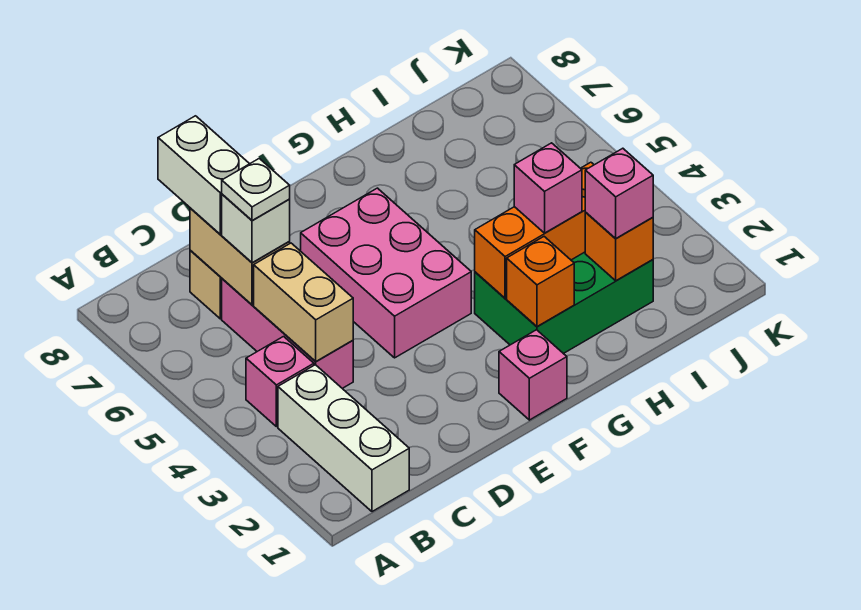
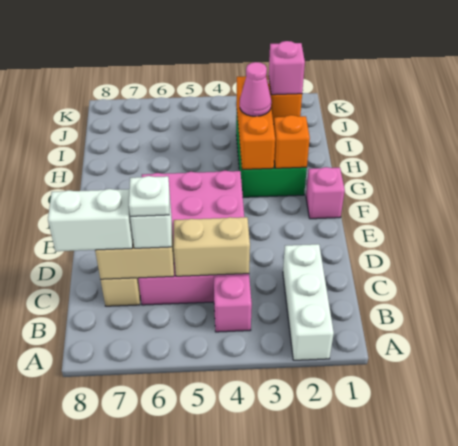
white 1x3 brick [278,365,409,512] -> white 1x3 brick turned to [283,244,334,360]
pink 1x1 brick [514,143,582,233] -> pink 1x1 cone [240,62,271,116]

